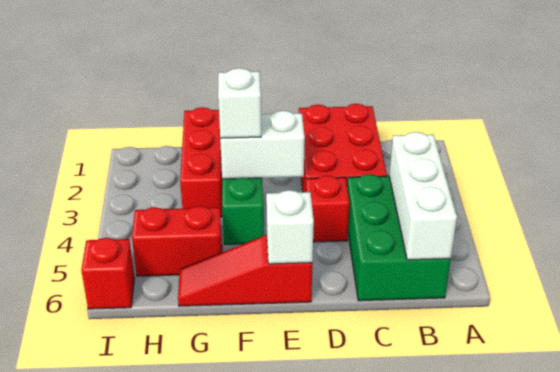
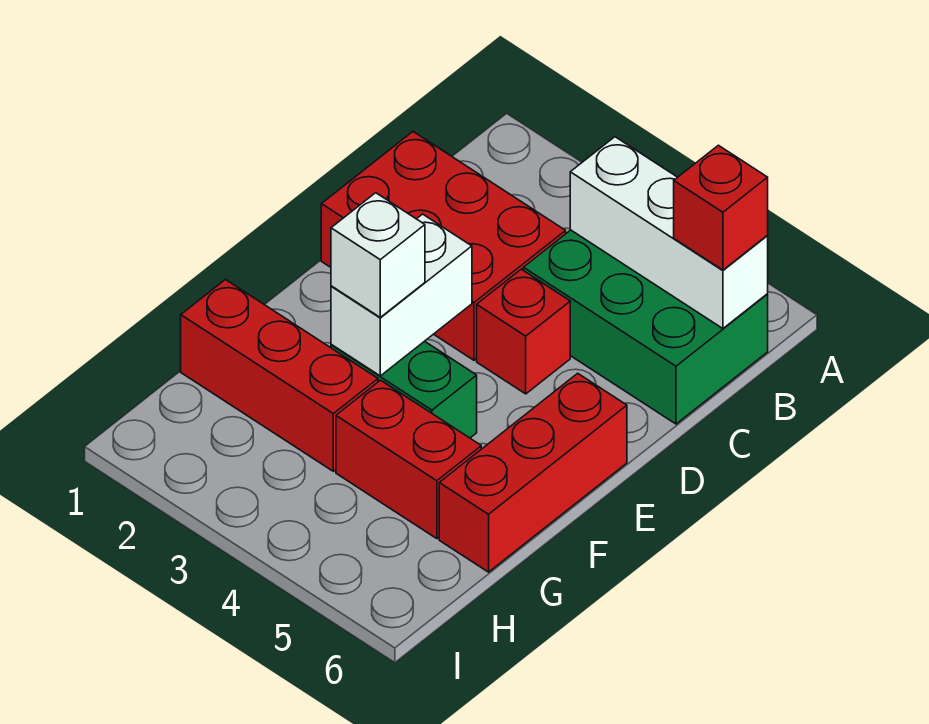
red 1x3 slope [178,235,312,306] -> red 1x3 brick [439,373,627,572]
white 1x1 brick [266,190,314,264] -> none
red 1x2 brick [132,206,222,276] -> red 1x2 brick turned to [336,380,481,539]
red 1x1 brick [81,238,134,309] -> red 1x1 brick moved to [674,145,768,270]

